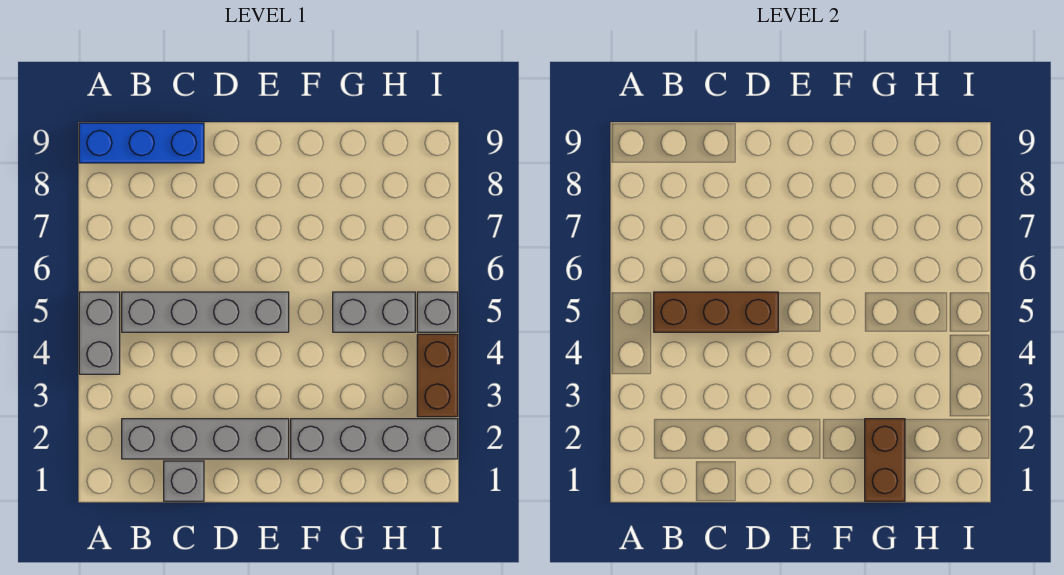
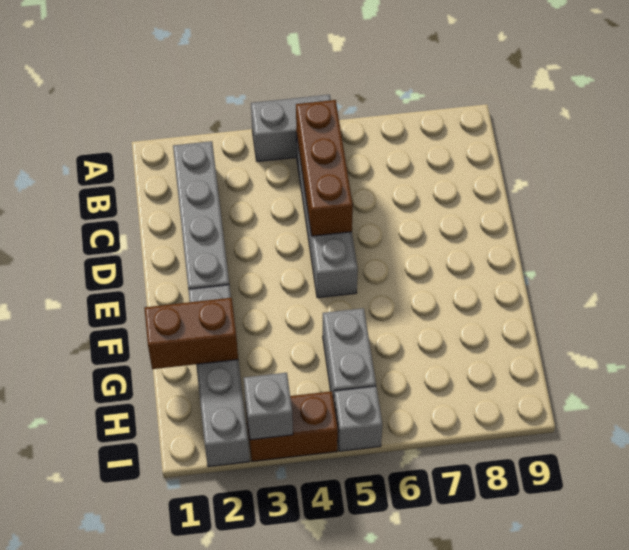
blue 1x3 brick [79,123,204,163] -> none
grey 1x1 brick [164,461,204,501] -> grey 1x1 brick moved to [244,373,293,440]

